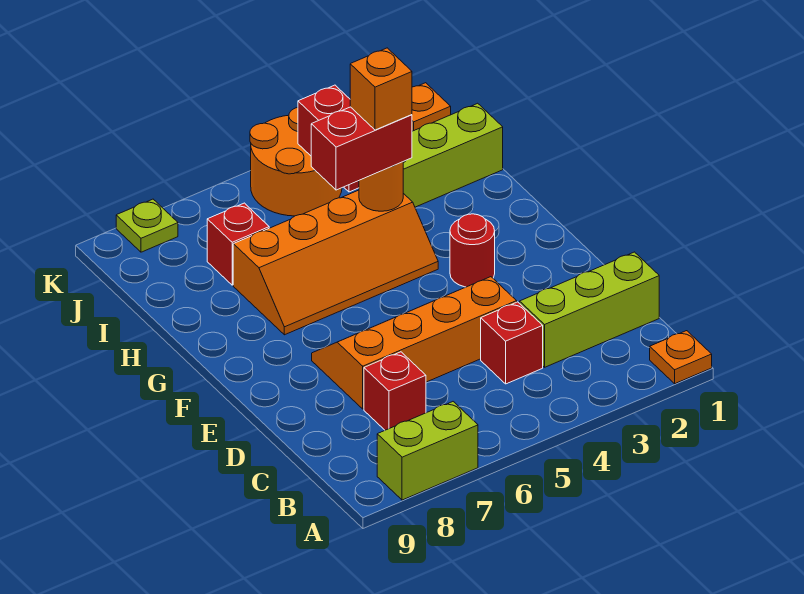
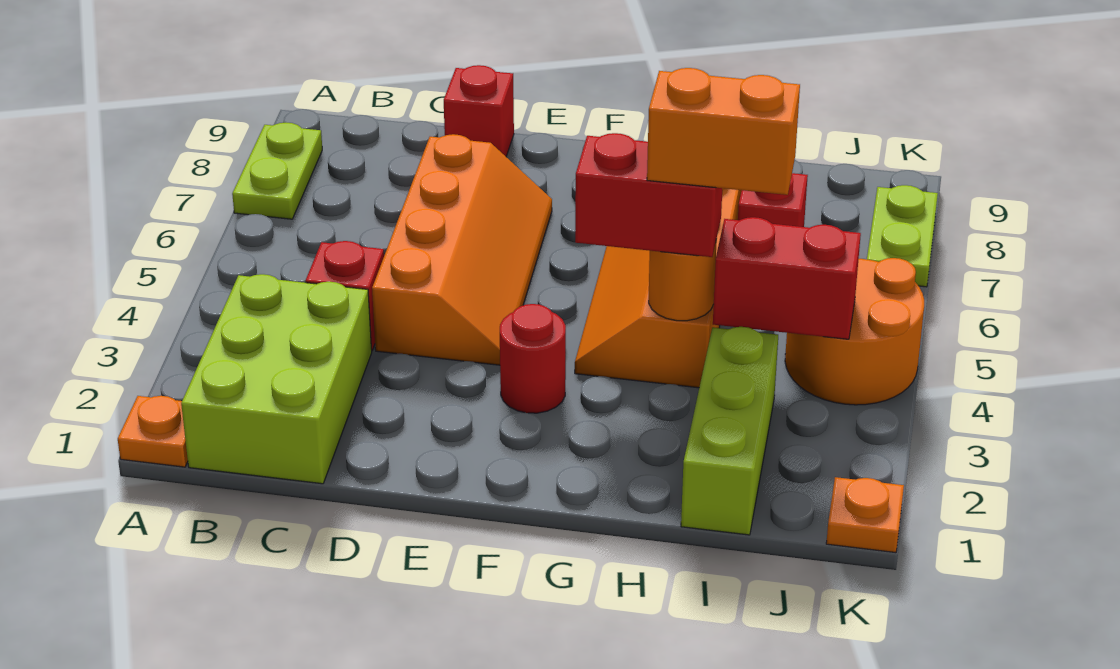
lime 1x2 brick [377,402,478,500] -> lime 1x2 plate [232,123,322,219]
lime 1x3 brick [520,252,659,367] -> lime 2x3 brick [181,274,372,484]
red 1x1 brick [364,352,426,430] -> red 1x1 brick moved to [444,65,514,156]
red 1x2 brick [311,107,412,190] -> red 1x2 brick turned to [575,133,722,257]
orange 1x1 brick [350,48,412,130] -> orange 1x2 brick [647,68,800,195]
lime 1x1 plate [116,199,178,252] -> lime 1x2 plate [867,185,938,287]

